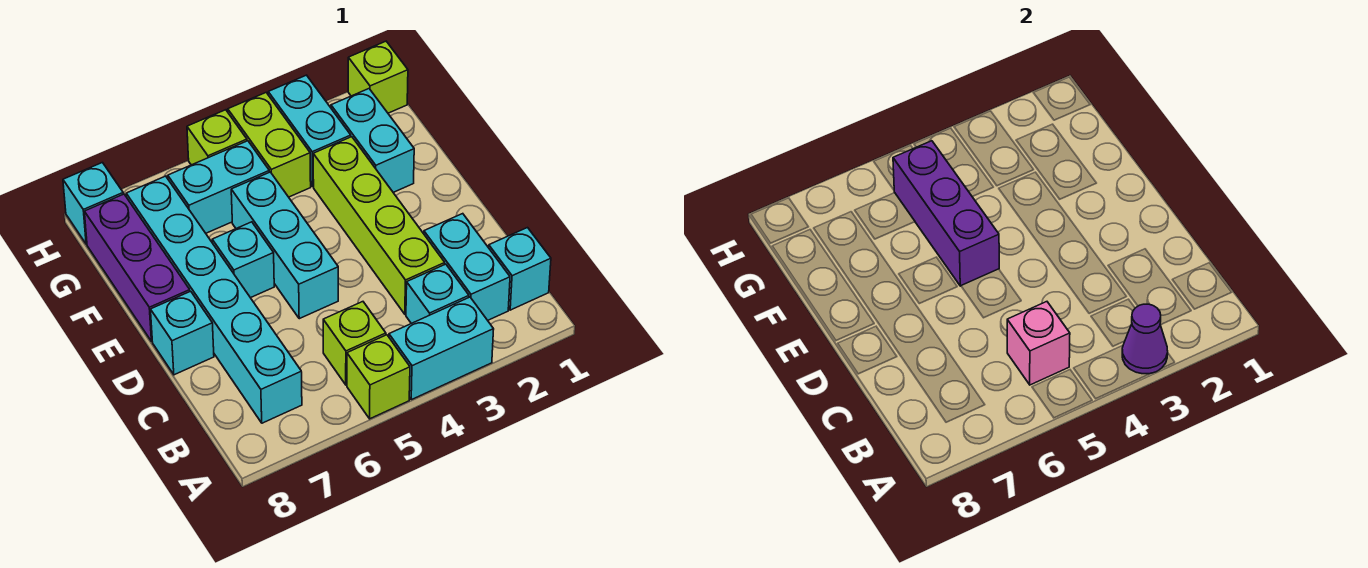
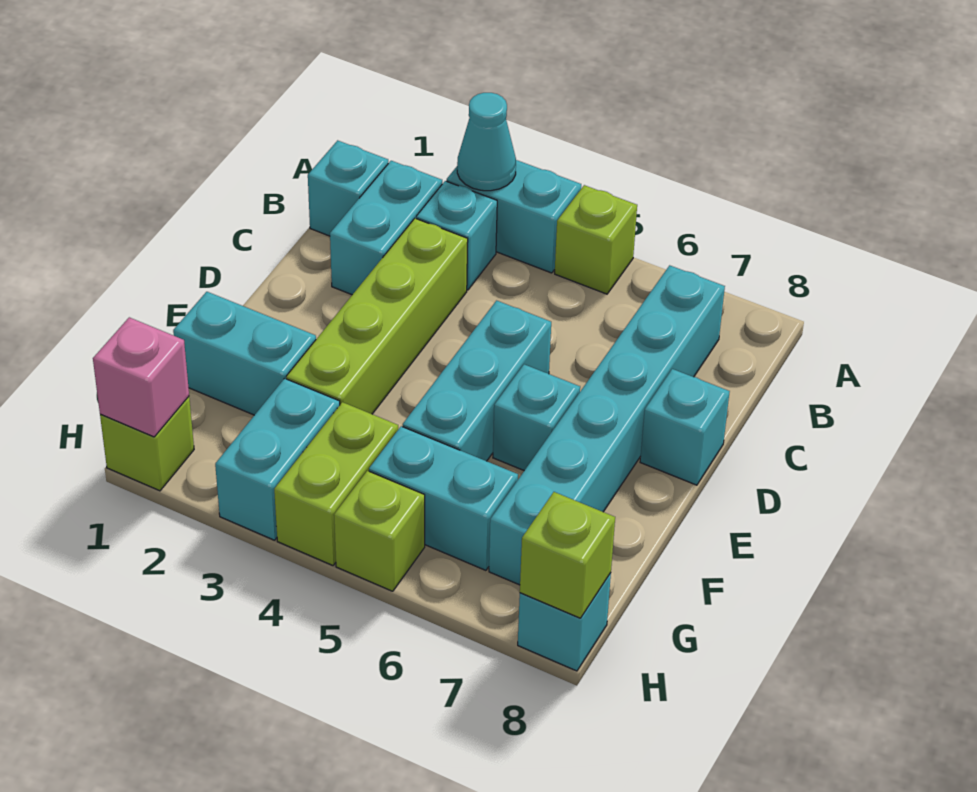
purple 1x1 cone [1122,304,1168,374] -> cyan 1x1 cone [457,93,516,191]
lime 1x1 brick [323,302,386,385] -> lime 1x1 brick moved to [520,492,615,618]
pink 1x1 brick [1007,302,1070,385] -> pink 1x1 brick moved to [93,317,189,437]
purple 1x3 brick [893,141,999,286] -> none
purple 1x3 brick [84,194,190,341] -> none
cyan 1x2 brick [331,89,414,192] -> cyan 1x2 brick turned to [173,292,316,415]

